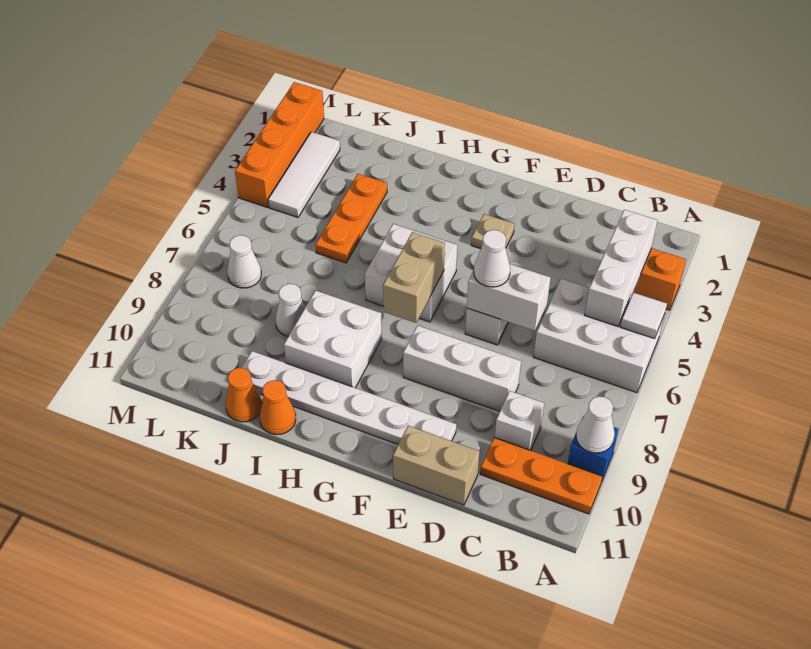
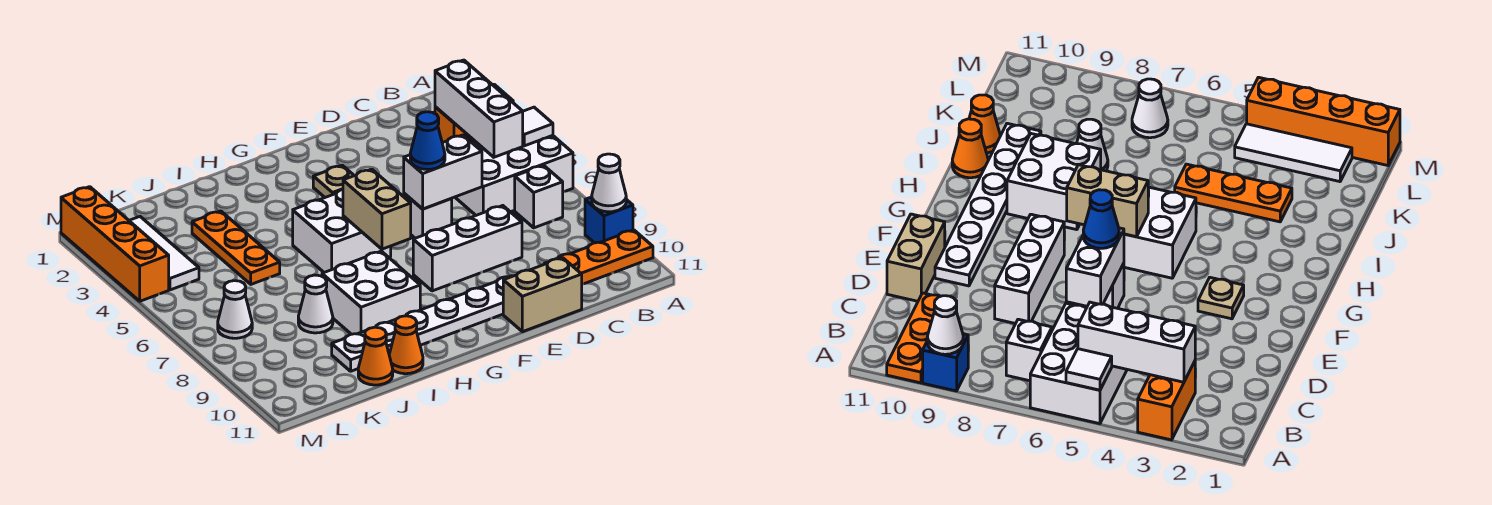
white 1x1 brick [495,391,544,451] -> white 1x1 brick moved to [515,165,563,228]
white 1x1 cone [474,230,510,287] -> blue 1x1 cone [410,112,445,170]

